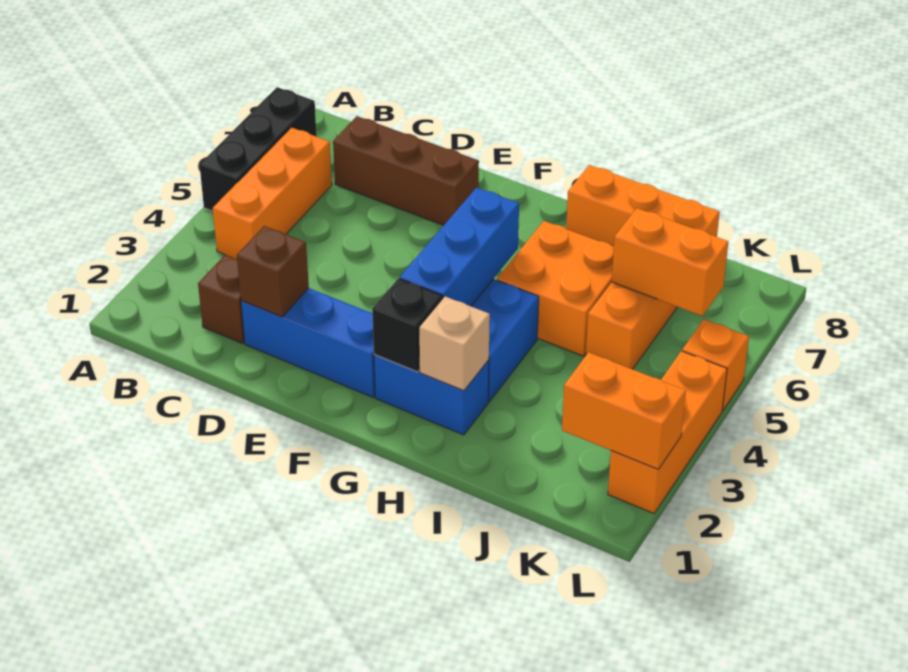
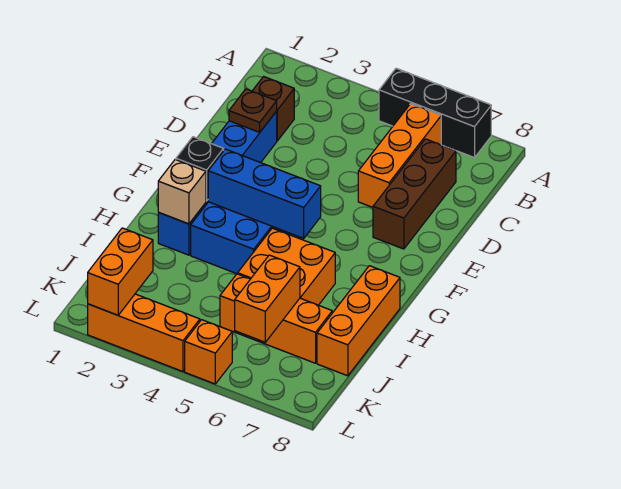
orange 1x3 brick [213,127,332,259] -> orange 1x3 brick turned to [358,104,441,207]
brown 1x1 brick [237,226,309,317] -> brown 1x1 plate [229,89,277,132]

